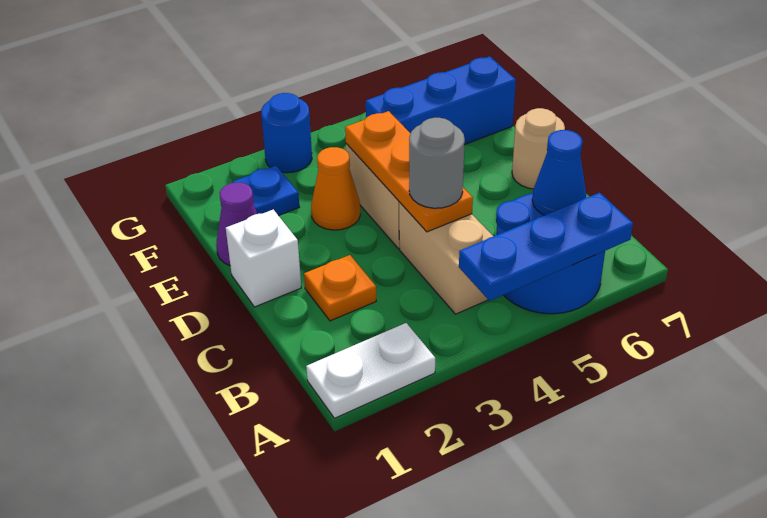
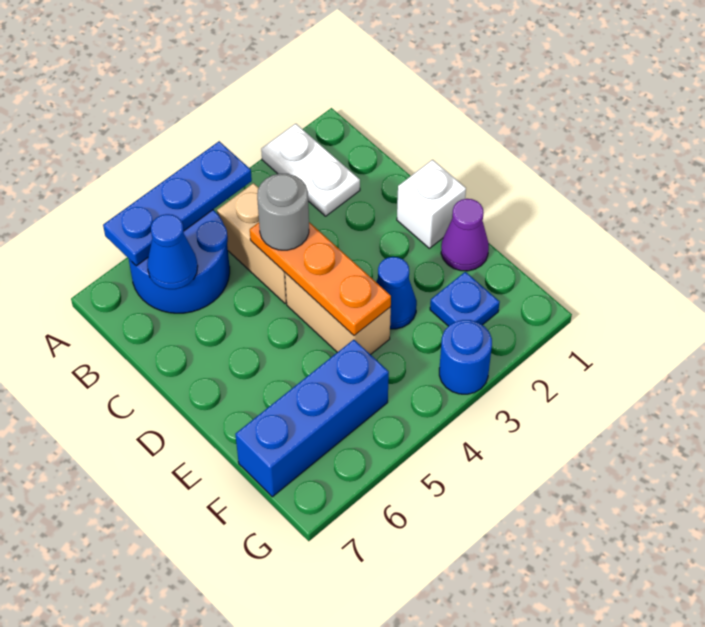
white 1x2 plate [306,323,435,418] -> white 1x2 plate turned to [261,124,360,216]
orange 1x1 plate [304,255,376,321] -> none
tan 1x1 round brick [512,108,565,189] -> none
orange 1x1 cone [311,147,360,230] -> blue 1x1 cone [376,257,417,329]

